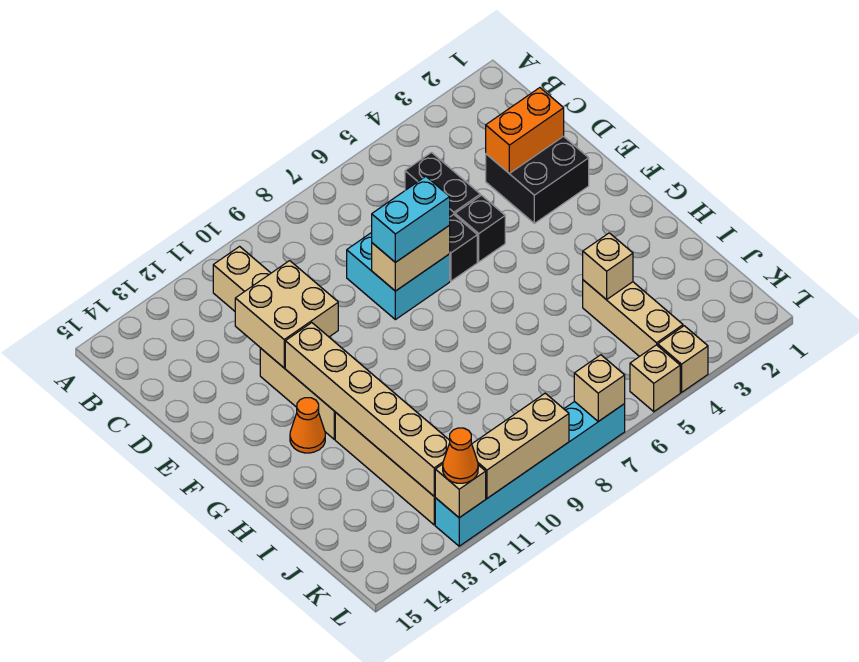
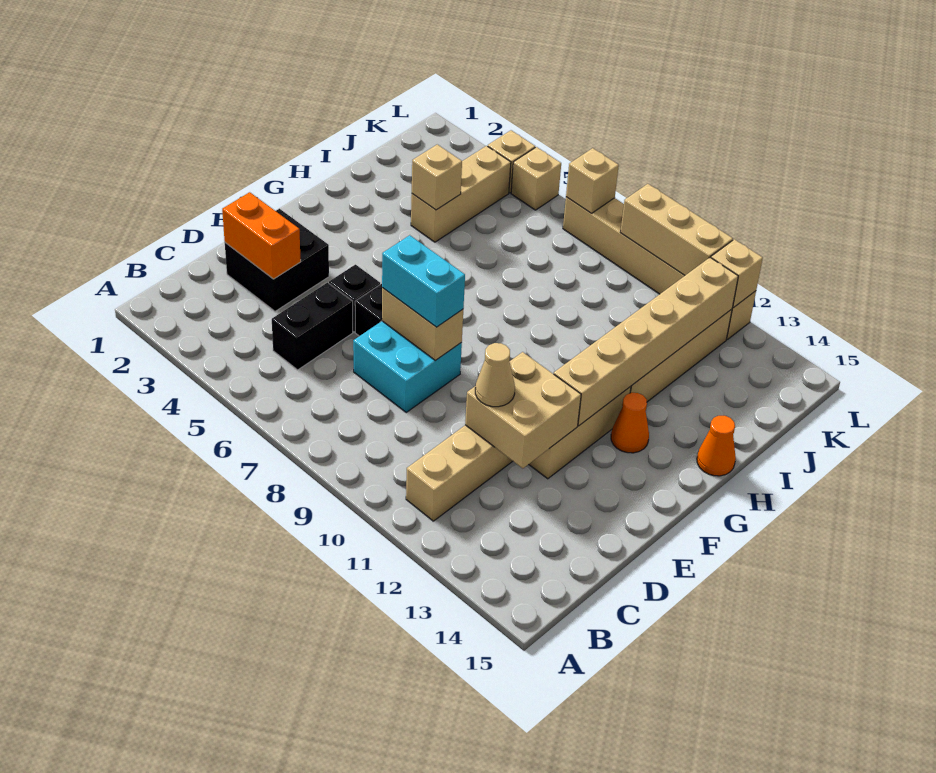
none -> tan 1x1 cone [475,343,515,407]
cyan 1x6 brick [435,402,625,546] -> tan 1x6 brick [563,197,756,339]
orange 1x1 cone [443,428,478,483] -> orange 1x1 cone moved to [697,416,736,476]

